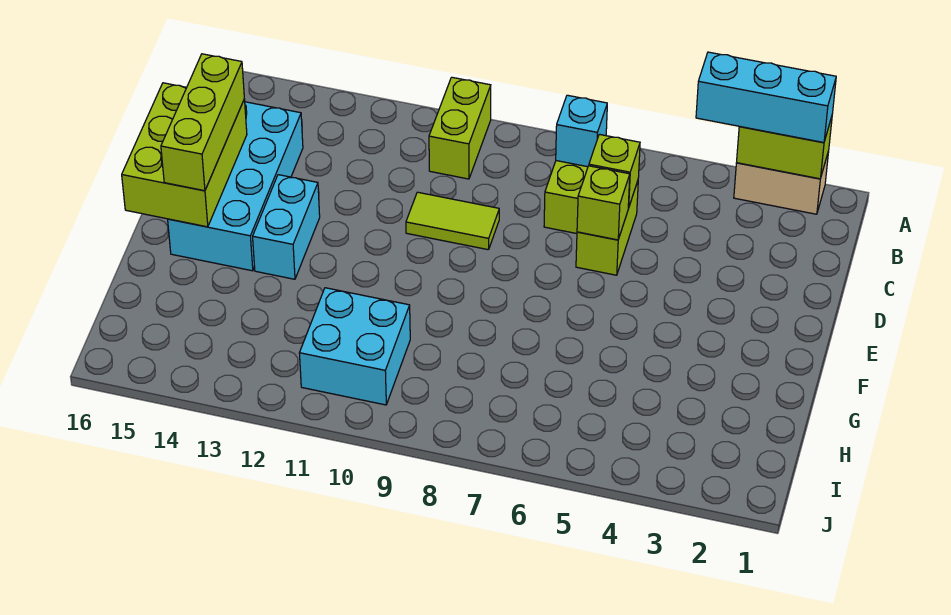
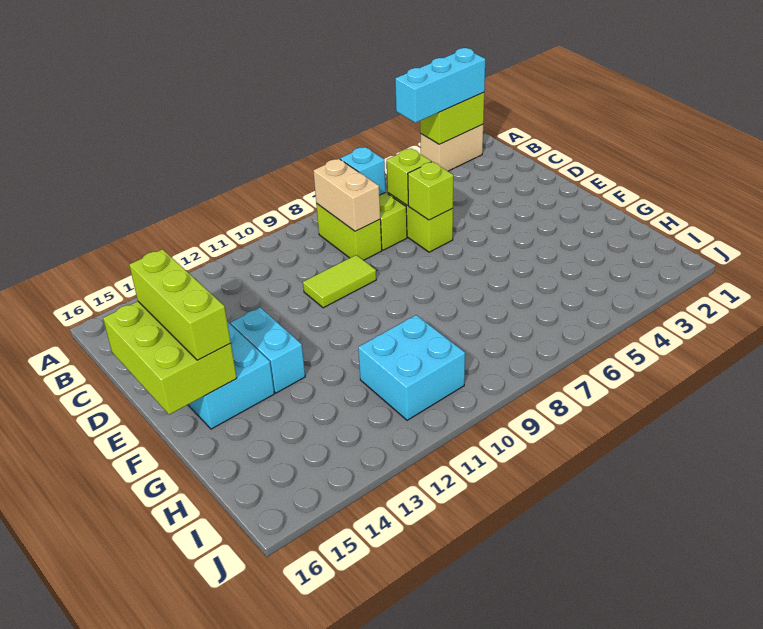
lime 1x2 brick [429,77,491,179] -> lime 1x2 brick moved to [316,203,382,260]
none -> tan 1x2 brick [313,159,380,231]

